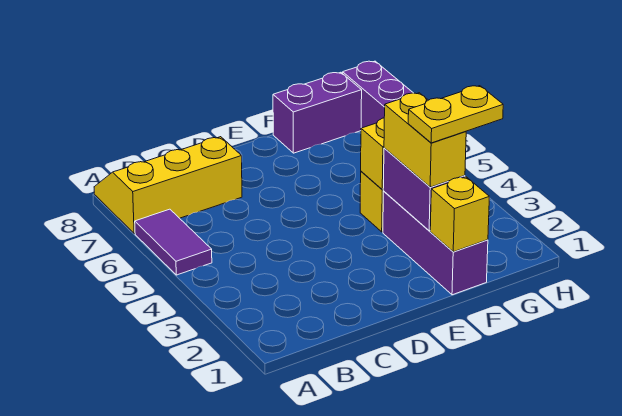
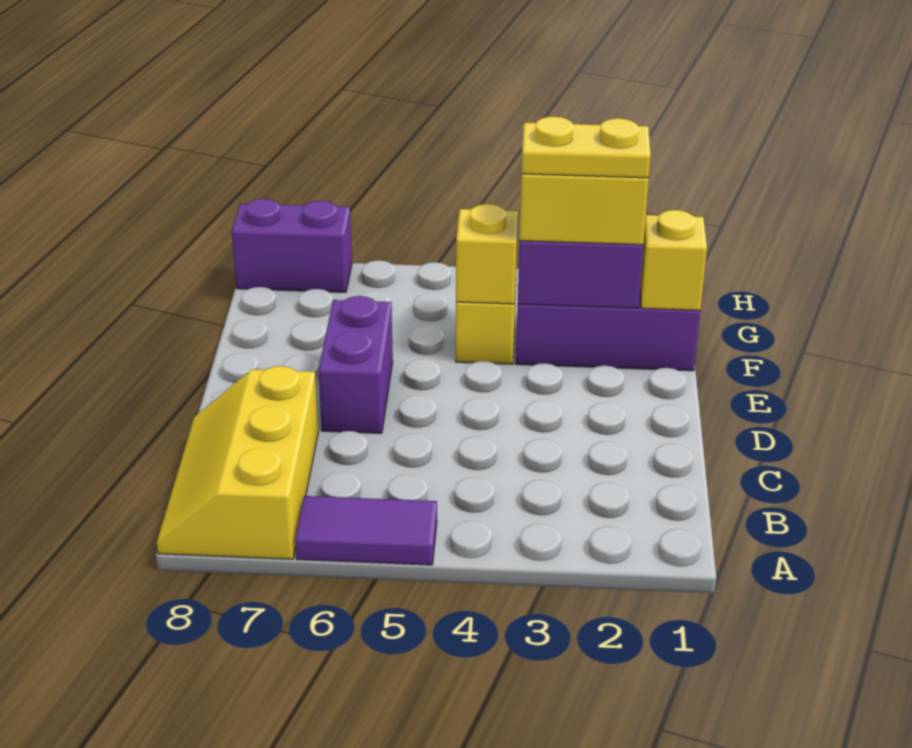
yellow 1x2 plate [408,86,503,143] -> yellow 1x2 plate turned to [522,116,651,178]
purple 1x2 brick [273,72,362,153] -> purple 1x2 brick moved to [318,296,393,433]

